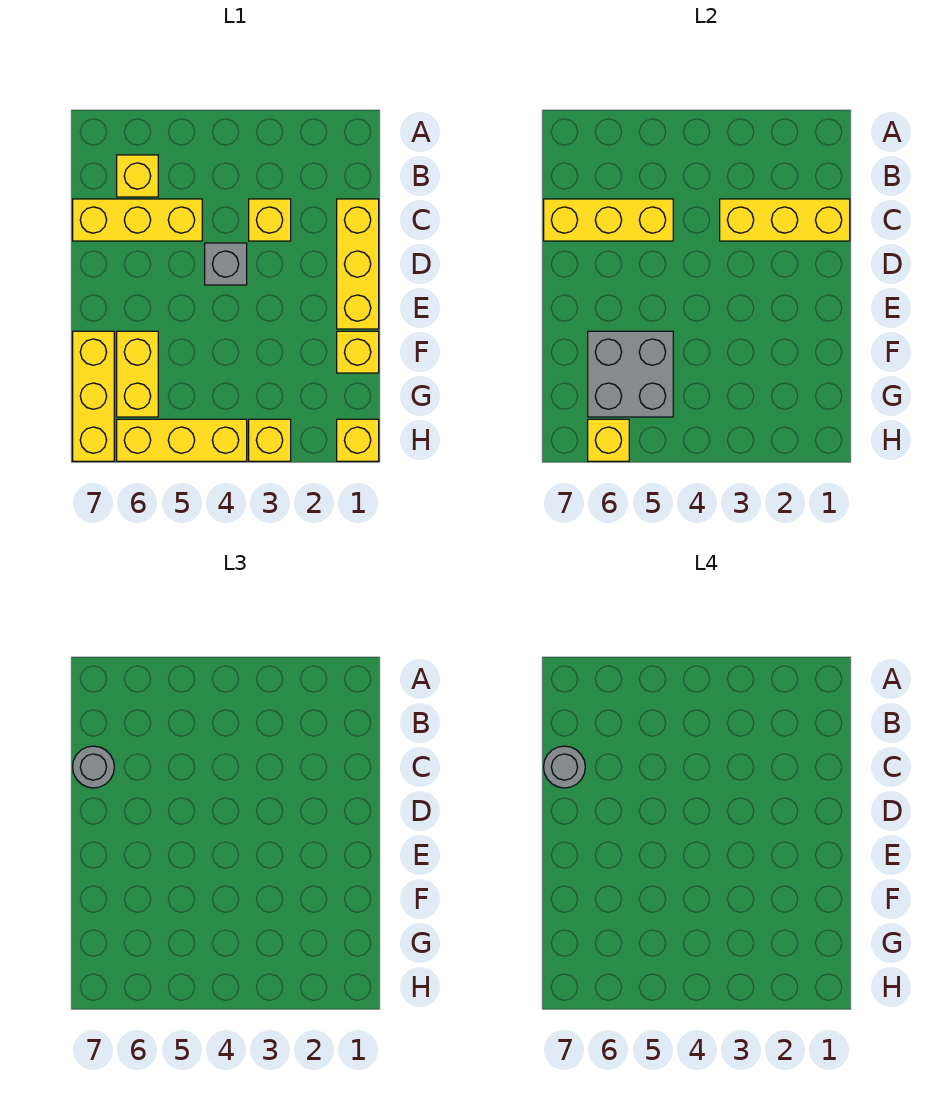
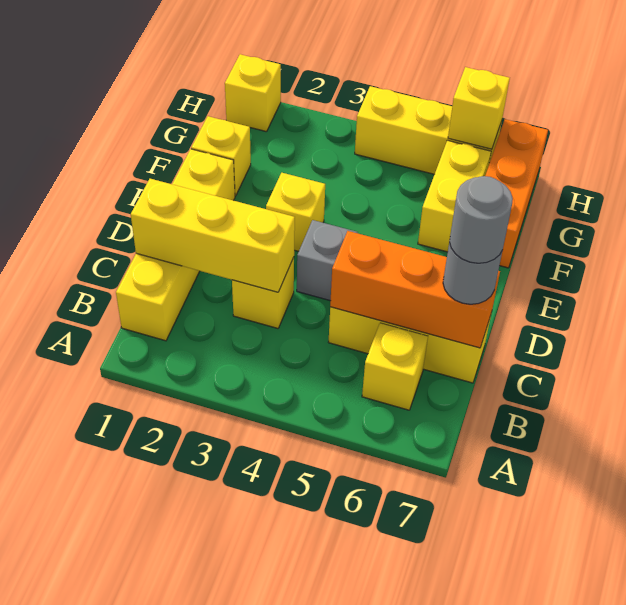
yellow 1x3 brick [337,199,379,329] -> yellow 1x4 brick [116,149,235,341]
yellow 1x3 brick [544,199,673,241] -> orange 1x3 brick [330,231,500,348]
grey 2x2 brick [588,331,673,417] -> none
yellow 1x3 brick [73,331,114,461] -> orange 1x3 brick [485,119,548,268]
yellow 1x1 brick [249,419,291,461] -> yellow 1x1 brick moved to [266,173,325,251]

